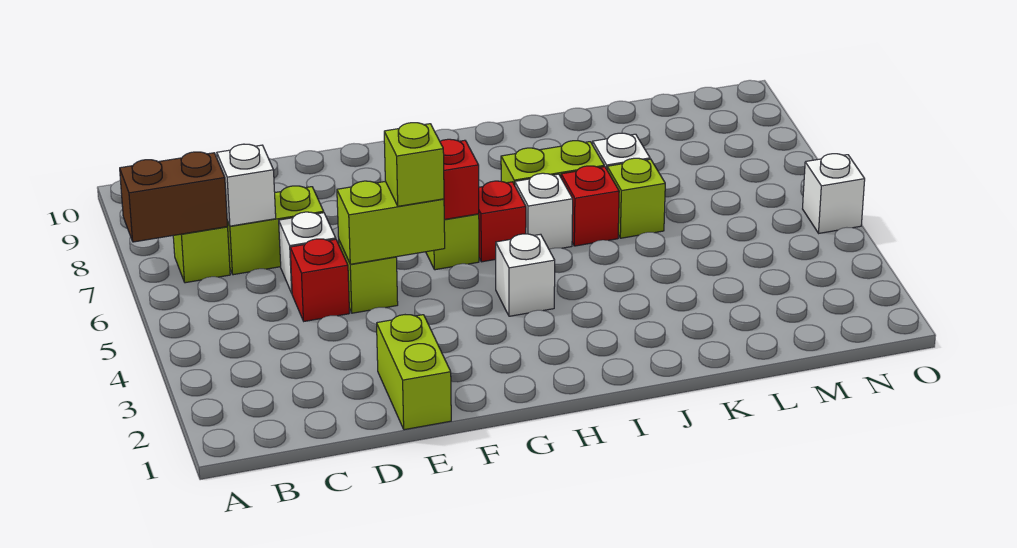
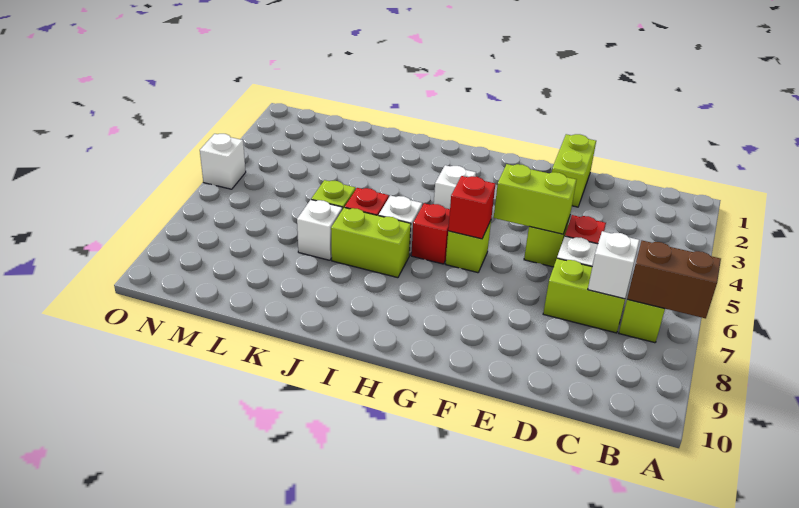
lime 1x1 brick [384,123,444,206] -> none

